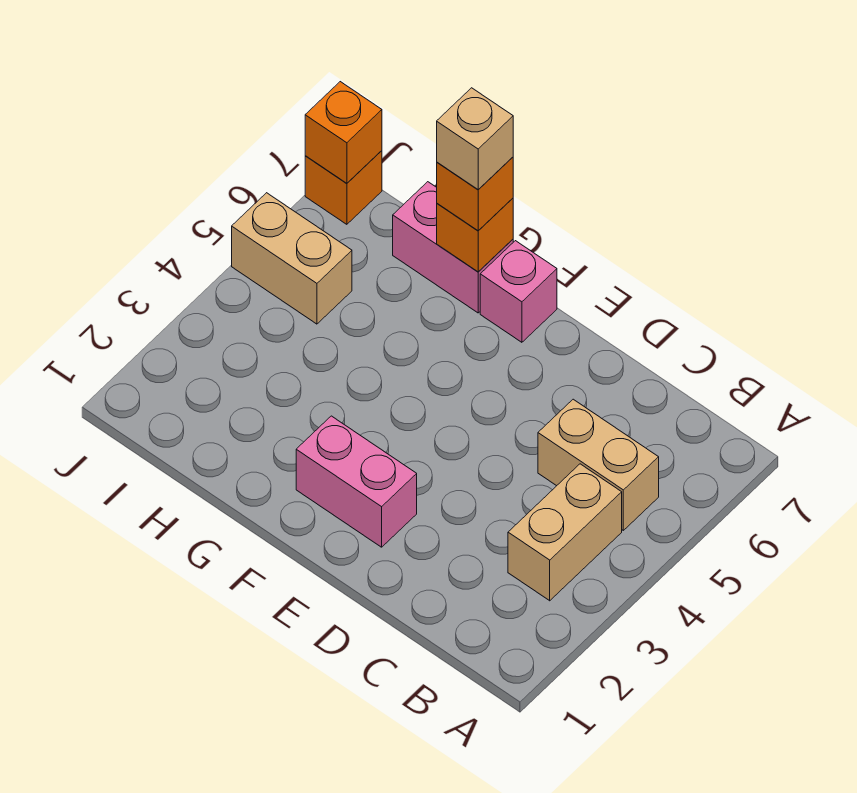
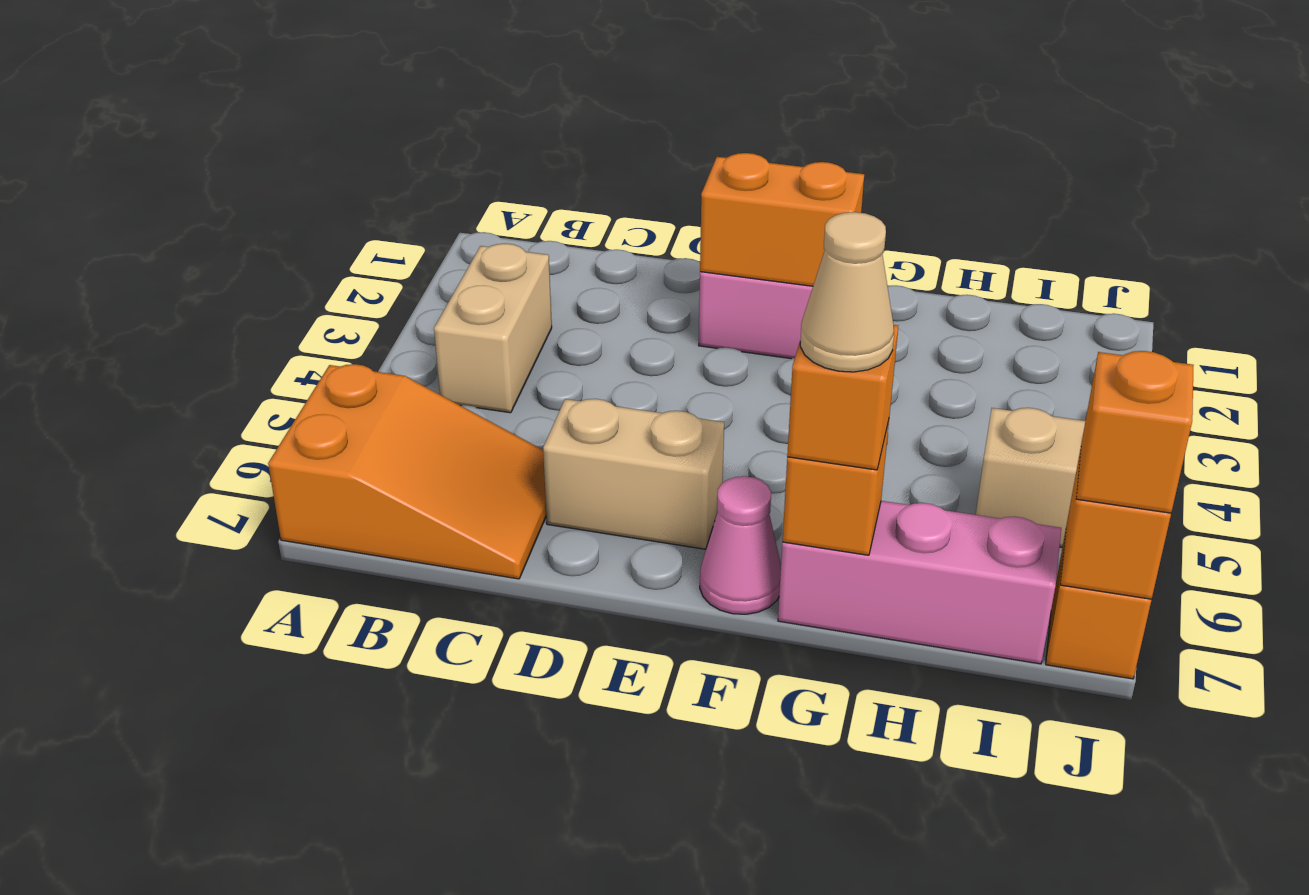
none -> orange 2x3 slope [268,364,546,579]
tan 1x2 brick [538,399,659,530] -> tan 1x2 brick moved to [543,399,724,549]
none -> orange 1x2 brick [700,153,864,286]
pink 1x1 brick [480,241,557,342] -> pink 1x1 cone [700,476,781,614]
pink 1x2 brick [393,182,513,313] -> pink 1x3 brick [778,501,1061,664]
tan 1x1 brick [437,88,513,190] -> tan 1x1 cone [800,212,894,372]
none -> orange 1x1 brick [1076,351,1194,513]

